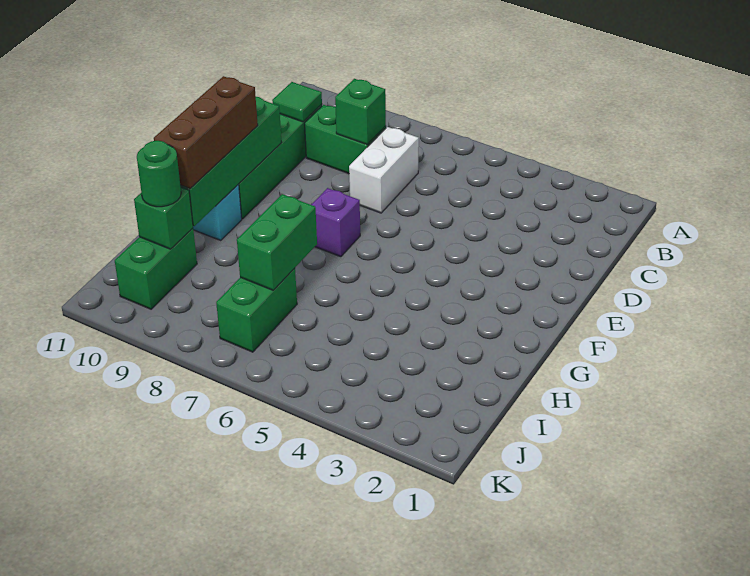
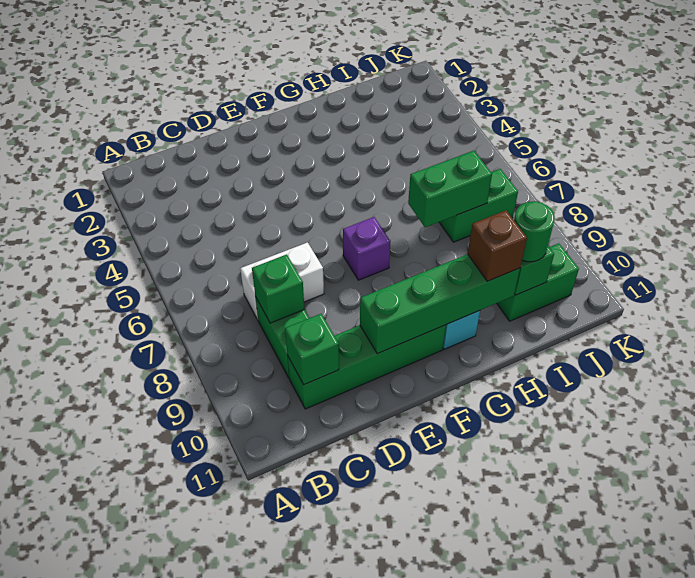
green 1x1 tile [272,82,322,122] -> green 1x1 brick [285,314,339,385]
brown 1x3 brick [154,76,258,189] -> brown 1x1 brick [468,210,527,281]

